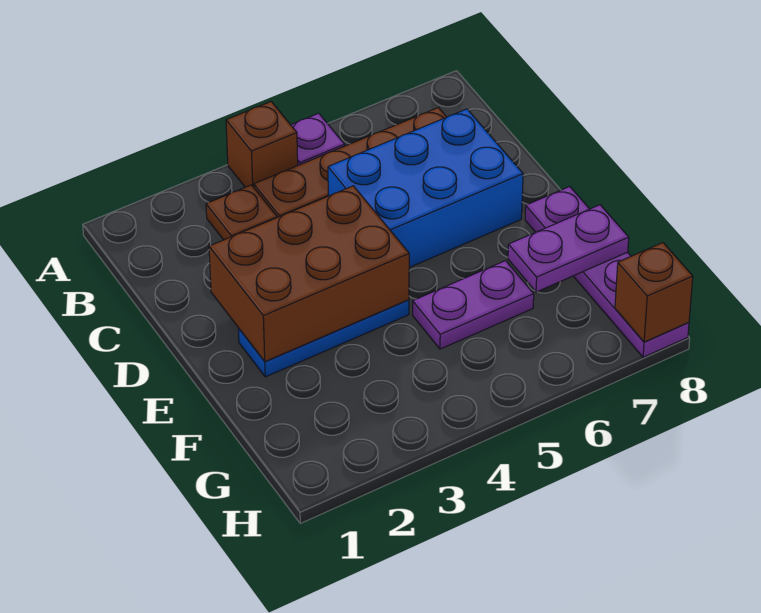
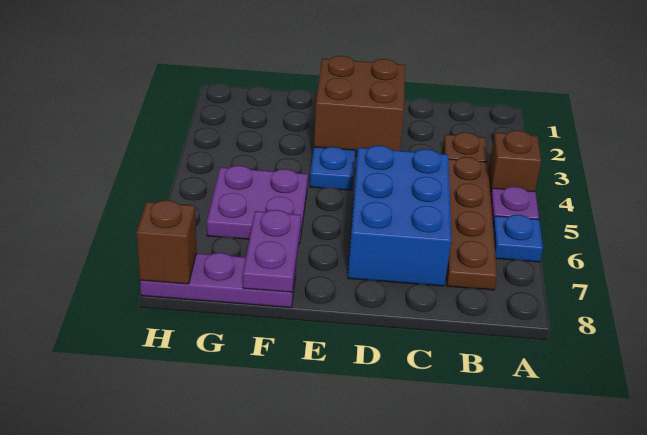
none -> blue 1x1 plate [493,215,543,262]
brown 2x3 brick [209,186,409,362] -> brown 2x2 brick [314,56,405,151]
purple 1x4 plate [525,187,689,357] -> purple 1x3 plate [140,253,296,308]
purple 1x2 plate [413,261,534,349] -> purple 2x2 plate [207,166,308,243]

